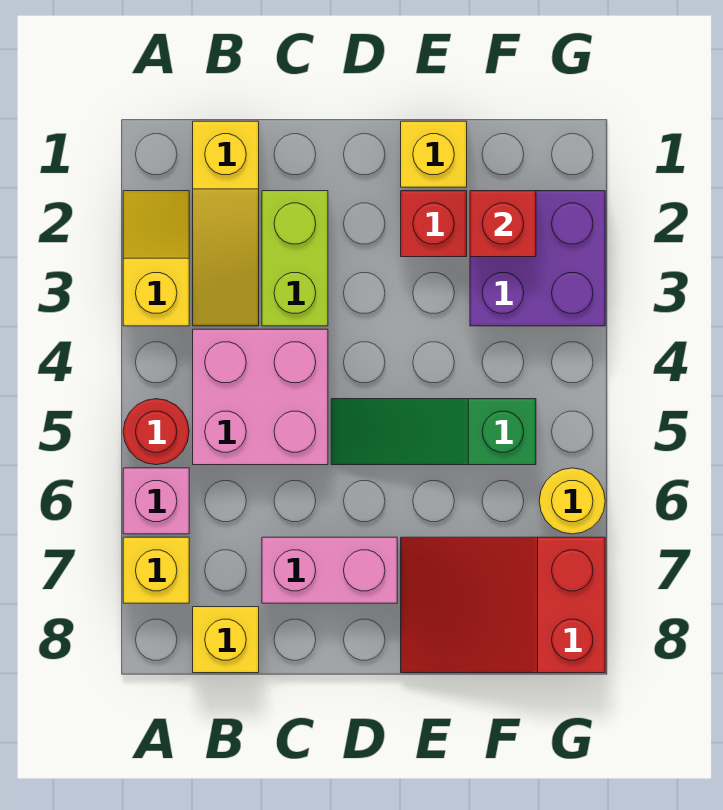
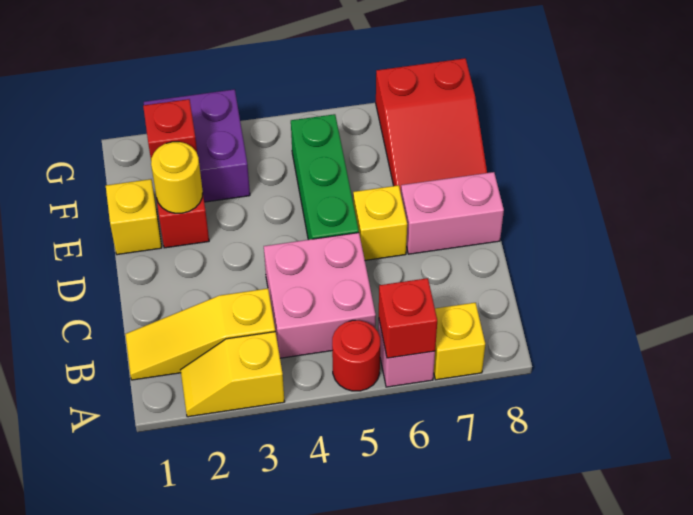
none -> red 1x1 brick [379,278,437,358]
yellow 1x3 slope [193,121,259,326] -> yellow 1x3 slope turned to [125,289,275,380]
yellow 1x1 brick [193,607,259,673] -> yellow 1x1 brick moved to [353,185,407,260]
lime 1x2 brick [262,191,328,326] -> none
pink 1x2 brick [262,537,397,603] -> pink 1x2 brick turned to [401,172,504,254]
green 1x3 slope [331,399,536,465] -> green 1x3 brick [291,114,359,240]
yellow 1x1 round brick [539,468,605,534] -> yellow 1x1 round brick moved to [151,142,203,213]

